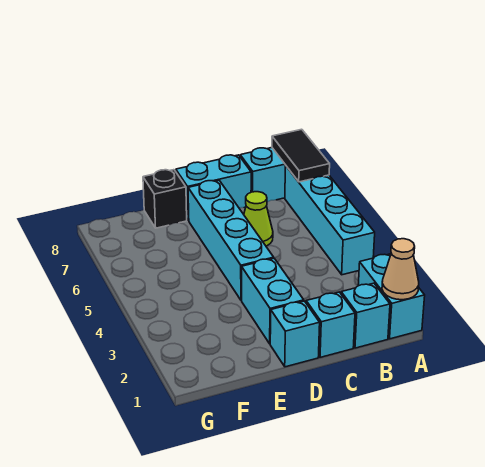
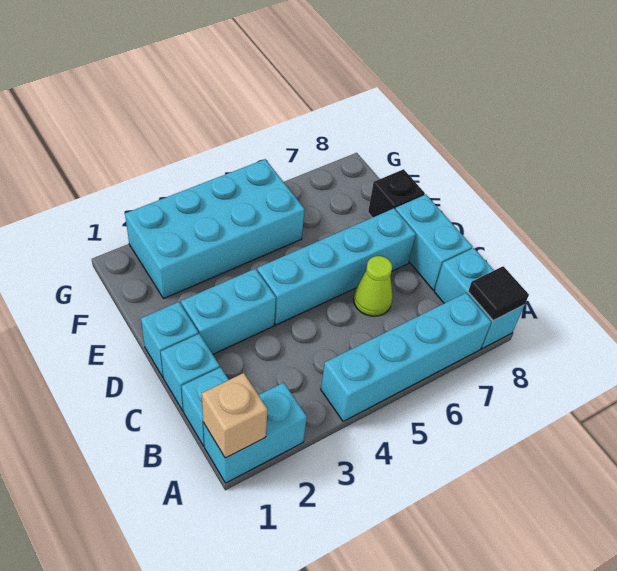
tan 1x1 cone [382,239,419,300] -> tan 1x1 brick [202,373,268,458]
black 1x2 tile [272,129,330,182] -> black 1x1 tile [468,266,529,321]
none -> cyan 2x4 brick [125,159,305,299]

